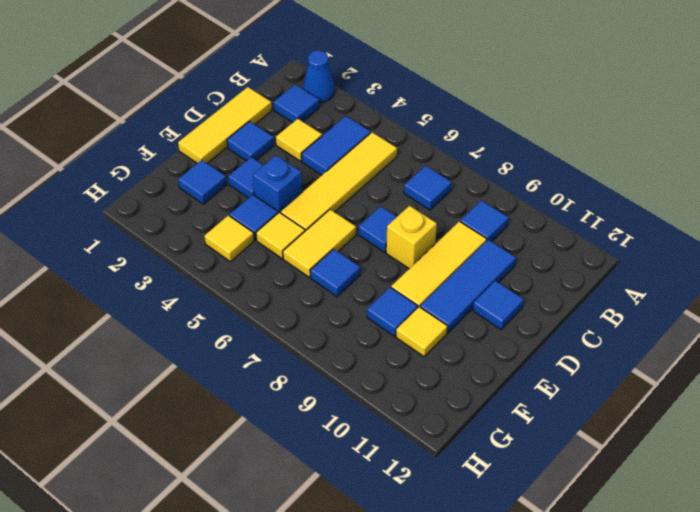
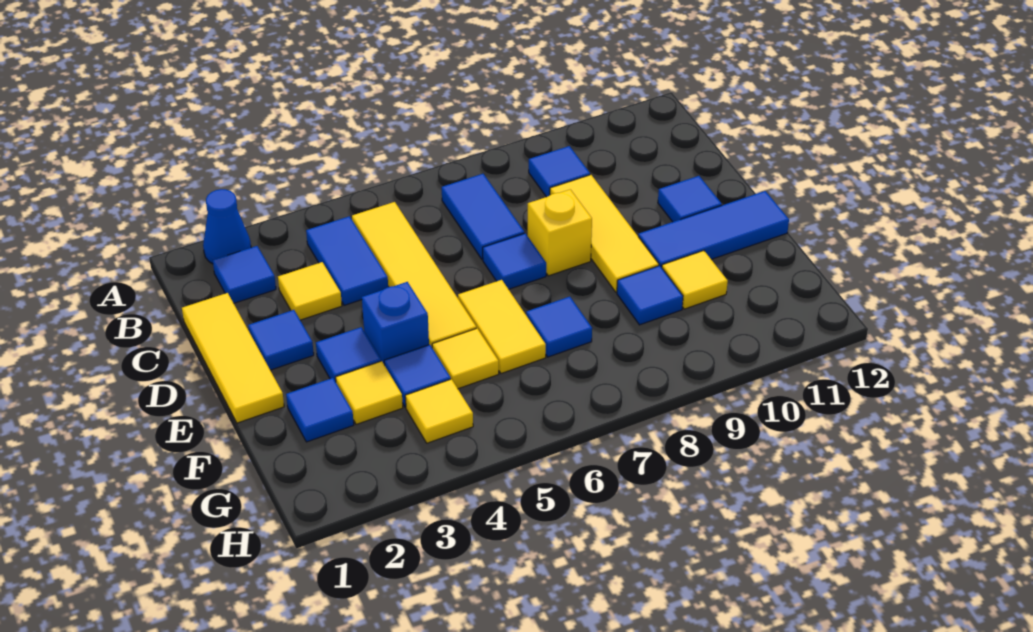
blue 1x1 tile [404,166,452,210] -> blue 1x2 tile [442,174,524,260]
blue 1x3 tile [420,240,516,333] -> blue 1x3 tile turned to [638,191,789,267]
none -> yellow 1x1 tile [336,361,403,424]

